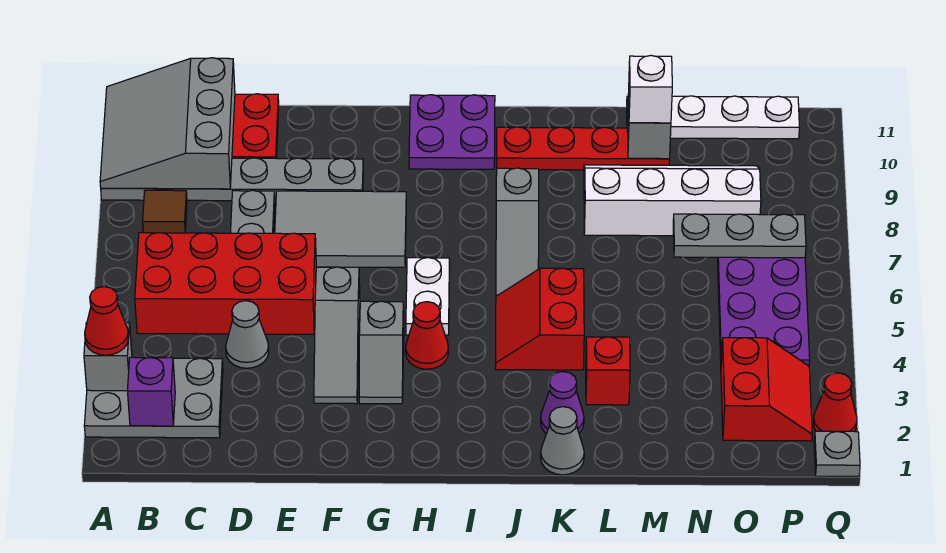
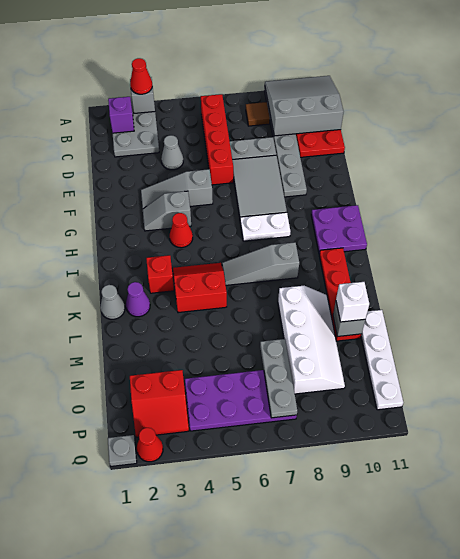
red 2x4 brick [135,233,316,334] -> red 1x4 brick [201,94,233,185]
white 1x2 plate [406,258,450,335] -> white 1x2 plate moved to [240,212,290,241]
red 1x1 brick [586,337,630,405] -> red 1x1 brick moved to [146,255,174,293]

